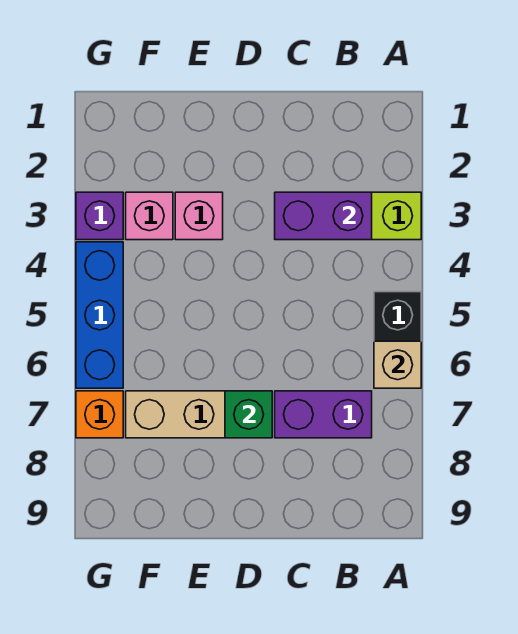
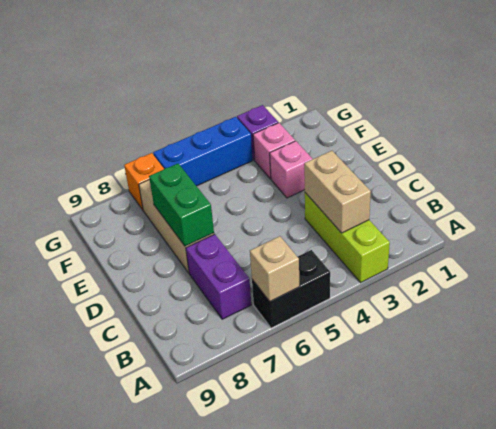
purple 1x2 brick [275,192,372,240] -> tan 1x2 brick [304,151,371,233]
green 1x1 brick [225,391,272,438] -> green 1x2 brick [149,164,214,246]

